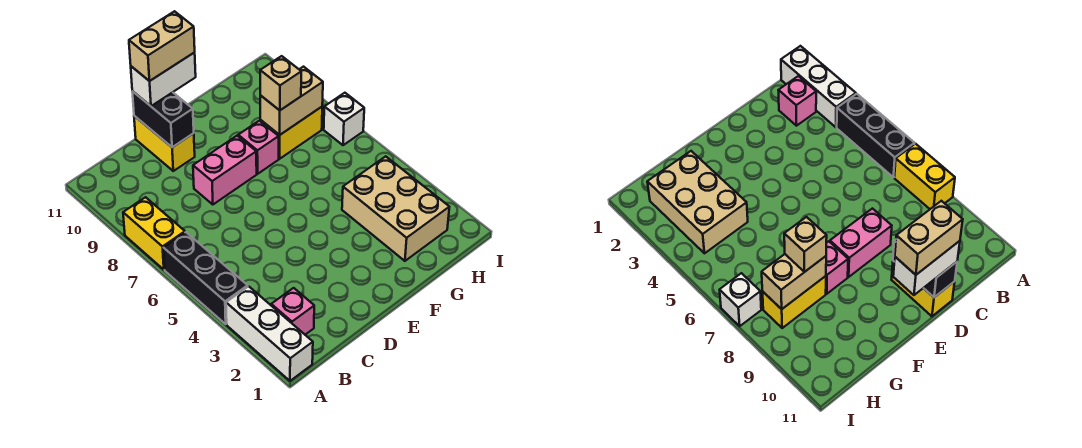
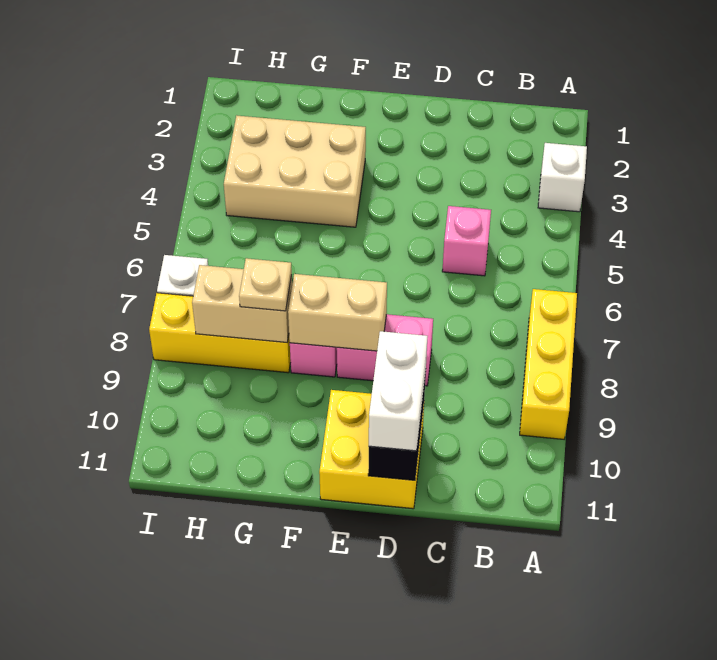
white 1x3 brick [226,286,313,381] -> white 1x1 brick [538,143,587,212]
black 1x3 brick [164,232,248,324] -> none
yellow 1x2 brick [123,197,185,270] -> yellow 1x3 brick [520,289,577,439]
pink 1x1 brick [271,288,314,335] -> pink 1x1 brick moved to [442,206,491,276]
yellow 1x2 brick [134,116,195,171] -> yellow 2x2 brick [319,390,424,509]
white 1x2 brick [131,52,196,106] -> white 1x2 brick turned to [369,331,428,451]
tan 1x2 brick [129,11,195,81] -> tan 1x2 brick moved to [288,274,387,351]
tan 2x3 brick [342,156,449,261] -> tan 2x3 brick turned to [224,115,366,227]
yellow 1x2 brick [260,107,322,159] -> yellow 1x3 brick [149,293,291,373]
tan 1x1 brick [260,56,301,110] -> tan 1x1 plate [239,258,292,311]

